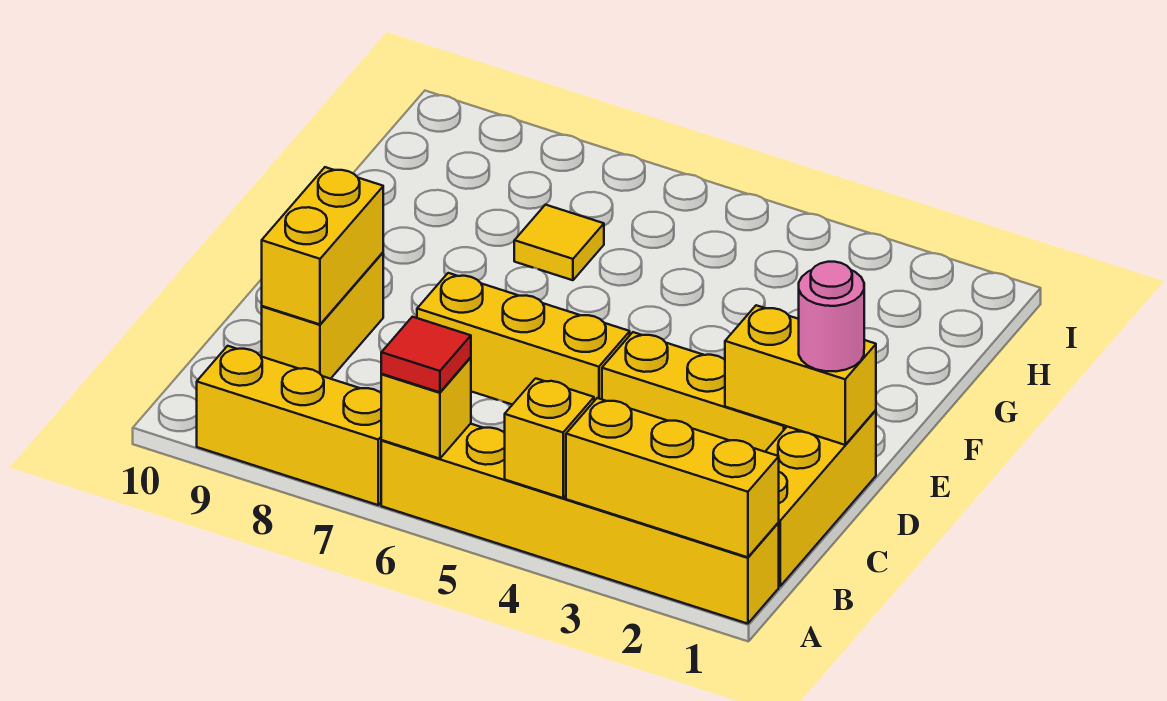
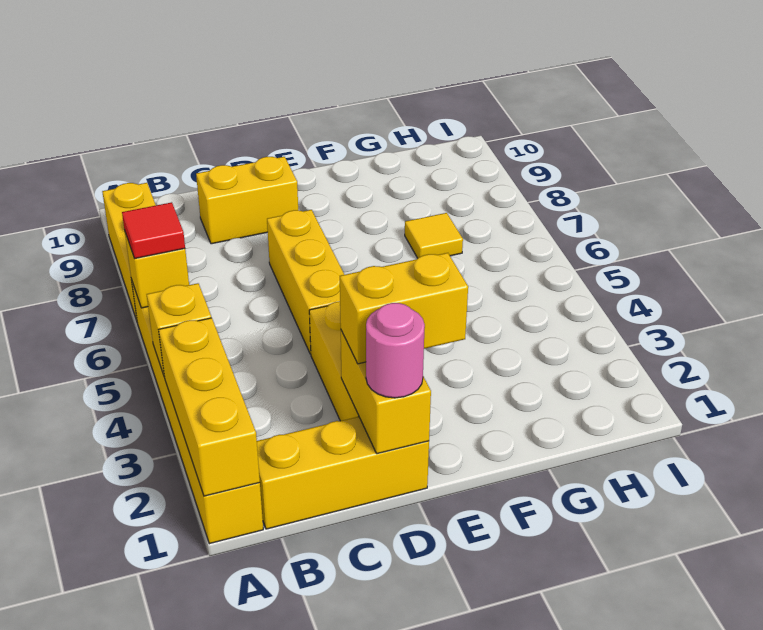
yellow 1x2 brick [262,167,383,324] -> yellow 1x2 brick moved to [340,253,468,364]

